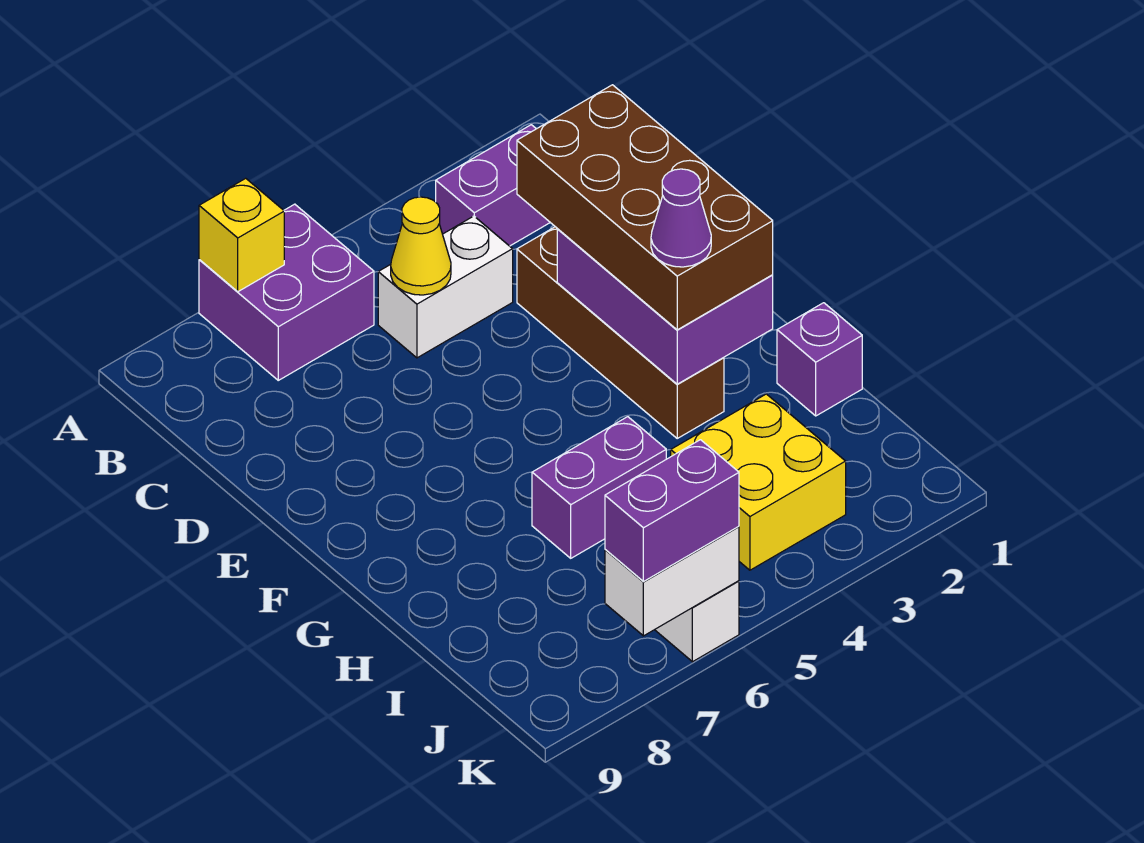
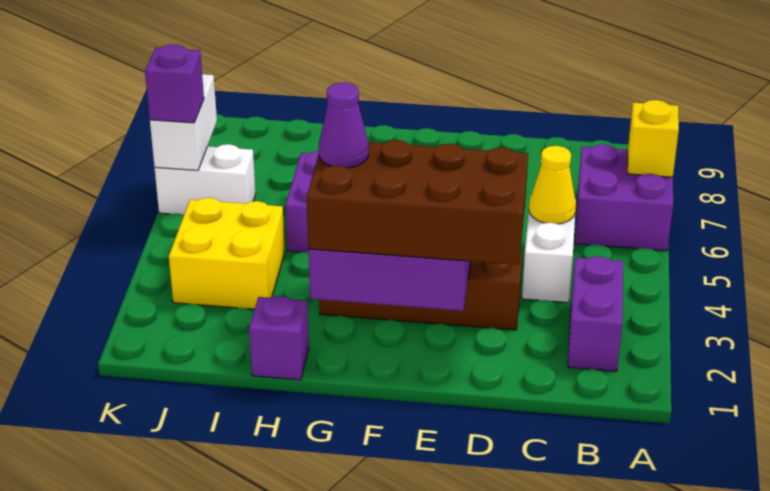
purple 1x2 brick [605,440,739,582] -> purple 1x1 brick [145,44,204,123]

